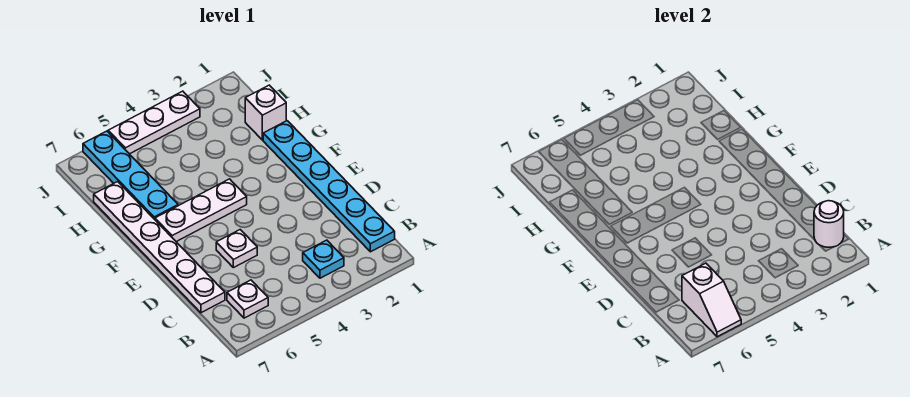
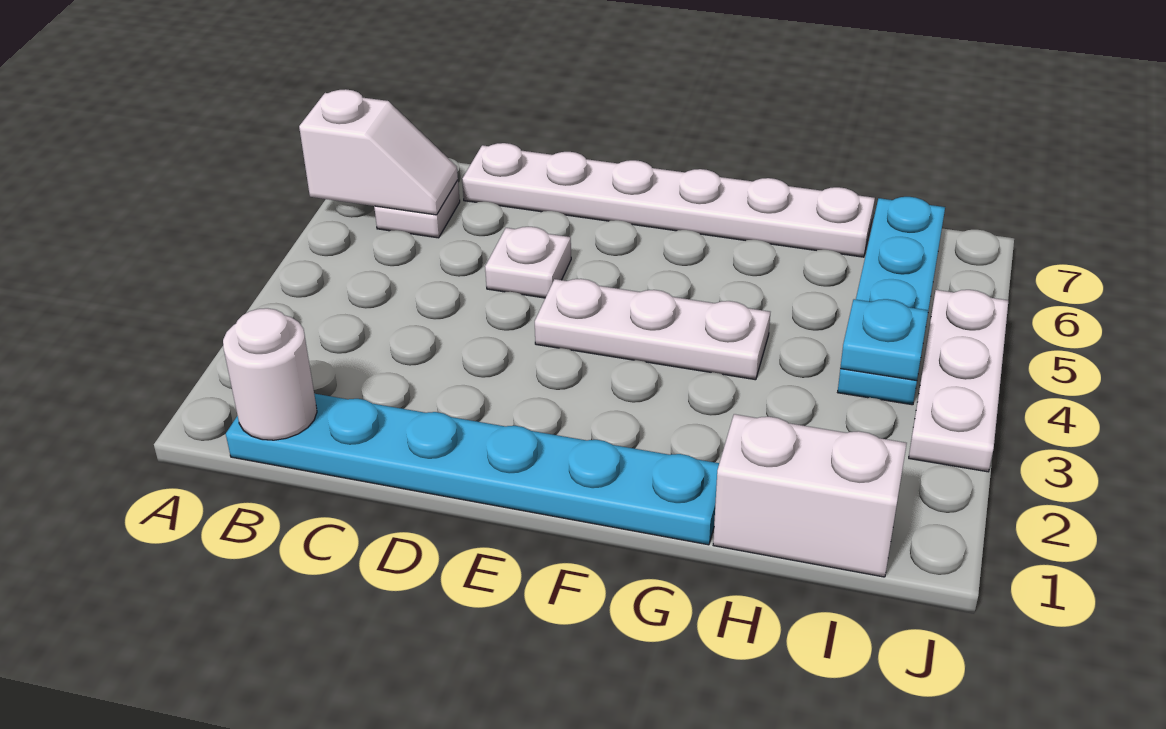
white 1x2 slope [682,263,741,337] -> white 1x2 slope turned to [299,89,458,215]
cyan 1x1 plate [303,240,344,278] -> cyan 1x1 plate moved to [840,299,928,381]
white 1x3 plate [155,179,247,242] -> white 1x3 plate turned to [535,279,770,380]
cyan 1x4 plate [83,131,178,219] -> cyan 1x4 plate turned to [838,197,945,405]
white 1x1 brick [245,85,286,140] -> white 1x2 brick [713,414,907,577]

